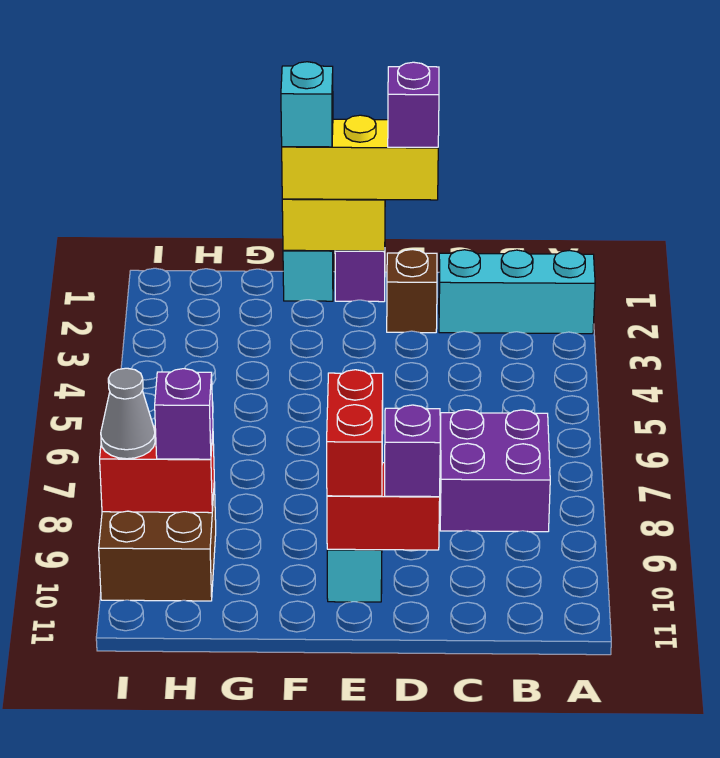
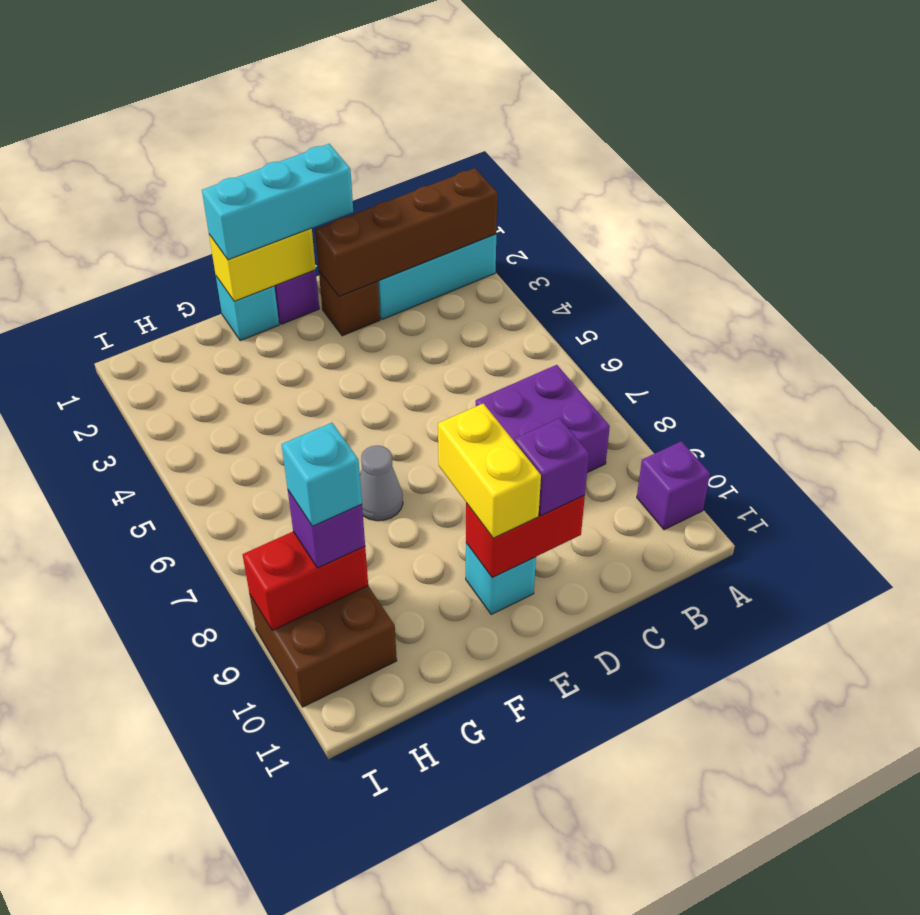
none -> brown 1x4 brick [315,168,497,296]
yellow 1x3 brick [282,115,438,200] -> cyan 1x3 brick [202,144,353,260]
purple 1x1 brick [388,62,439,147] -> purple 1x1 brick moved to [637,441,710,530]
red 1x2 brick [327,370,383,496] -> yellow 1x2 brick [438,403,541,538]
cyan 1x1 brick [281,62,333,147] -> cyan 1x1 brick moved to [282,423,362,526]
grey 1x1 cone [101,368,155,459] -> grey 1x1 cone moved to [360,446,403,521]

